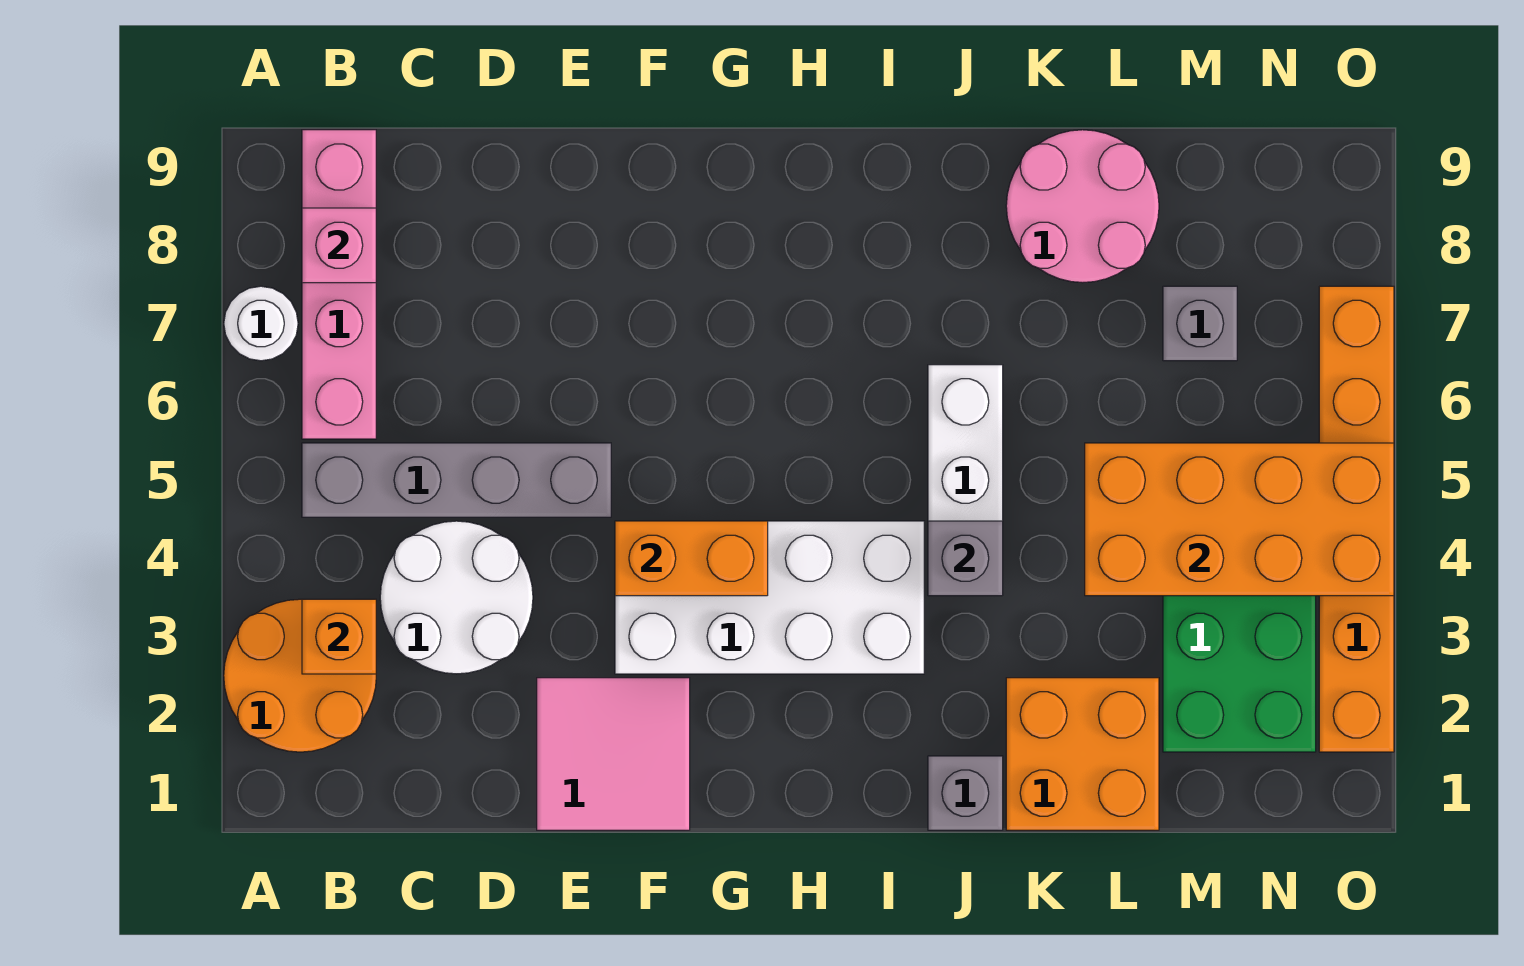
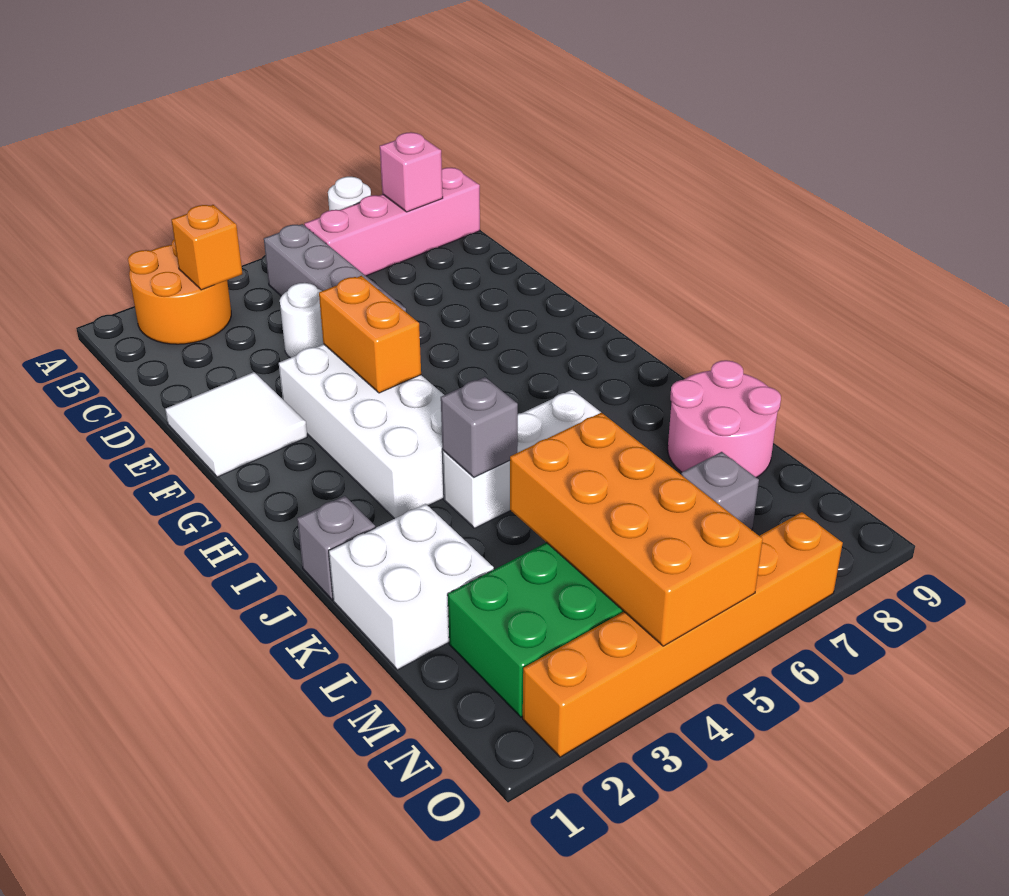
white 2x2 round brick [380,521,533,674] -> white 1x1 round brick [280,283,323,358]
pink 2x2 tile [537,678,690,830] -> white 2x2 tile [165,372,307,477]
orange 2x2 brick [1006,678,1159,830] -> white 2x2 brick [329,504,494,670]

